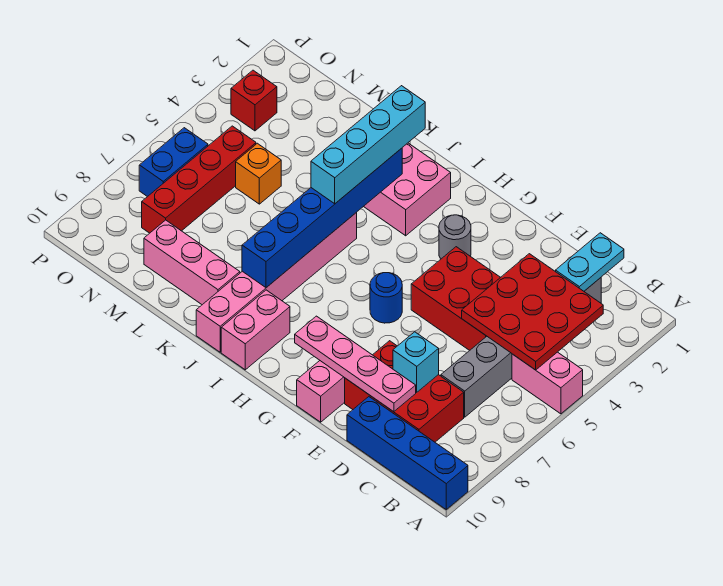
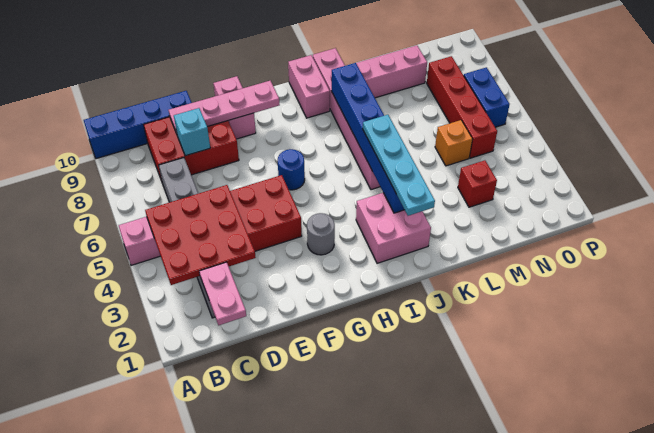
cyan 1x2 plate [556,233,624,291] -> pink 1x2 plate [199,262,246,325]
cyan 1x4 brick [311,86,425,204] -> cyan 1x4 plate [363,115,435,216]
red 1x1 brick [231,70,277,131] -> red 1x1 brick moved to [458,160,497,207]

